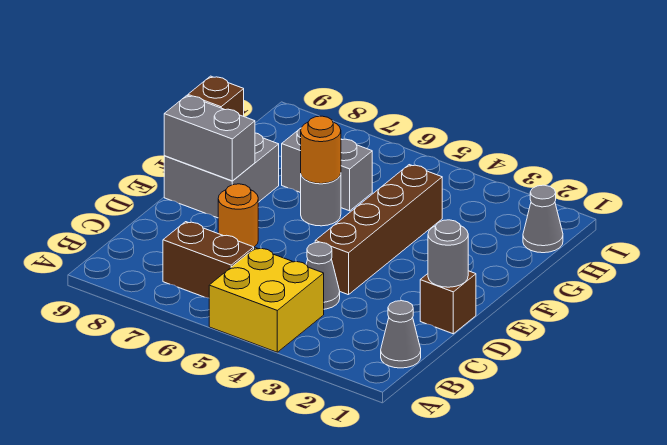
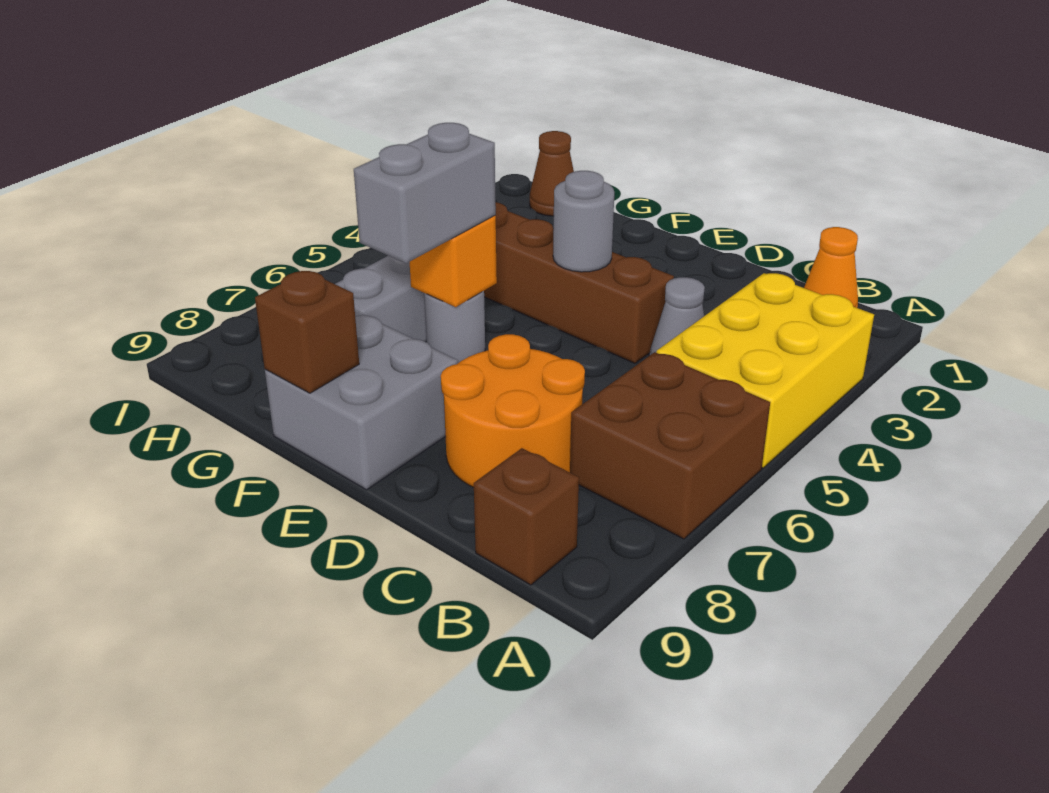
yellow 2x2 brick [209,248,324,352] -> yellow 2x3 brick [656,273,874,468]
grey 1x1 cone [381,301,421,368] -> orange 1x1 cone [804,227,858,308]
brown 1x2 brick [163,222,254,298] -> brown 2x2 brick [570,352,770,539]
brown 1x1 brick [420,271,476,334] -> brown 1x1 brick moved to [474,448,579,585]
grey 1x1 round brick [428,220,468,287] -> grey 1x1 round brick moved to [553,171,614,272]
orange 1x1 round brick [218,184,258,247] -> orange 2x2 round brick [441,334,585,487]
grey 1x2 brick [164,96,255,181] -> grey 1x2 brick moved to [354,123,496,263]
orange 1x1 round brick [301,116,341,184] -> orange 1x1 brick [410,216,497,307]
grey 1x1 cone [523,185,563,253] -> brown 1x1 cone [530,131,574,216]

